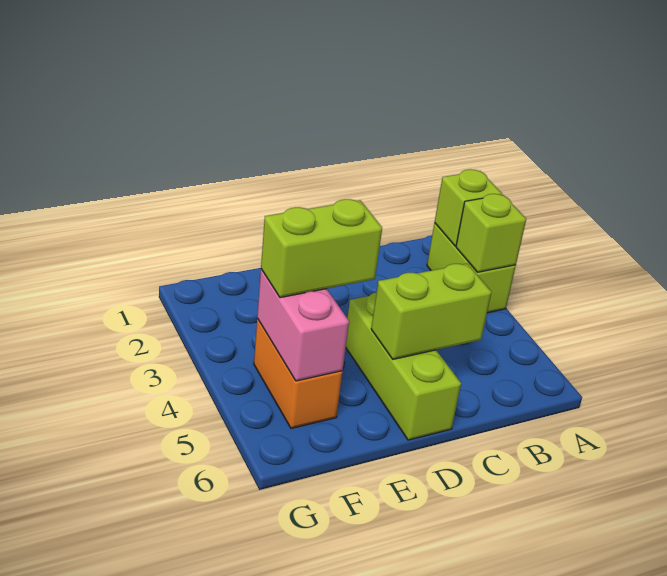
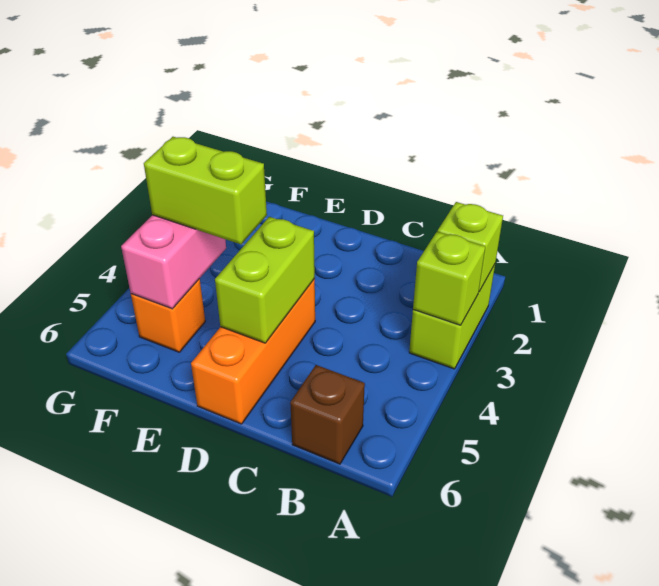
none -> brown 1x1 brick [290,365,365,464]
lime 1x2 brick [371,264,492,359] -> lime 1x2 brick turned to [215,217,315,343]
lime 1x3 brick [346,292,461,440] -> orange 1x3 brick [191,279,315,424]
orange 1x2 brick [254,319,342,428] -> orange 1x1 brick [131,279,205,352]

